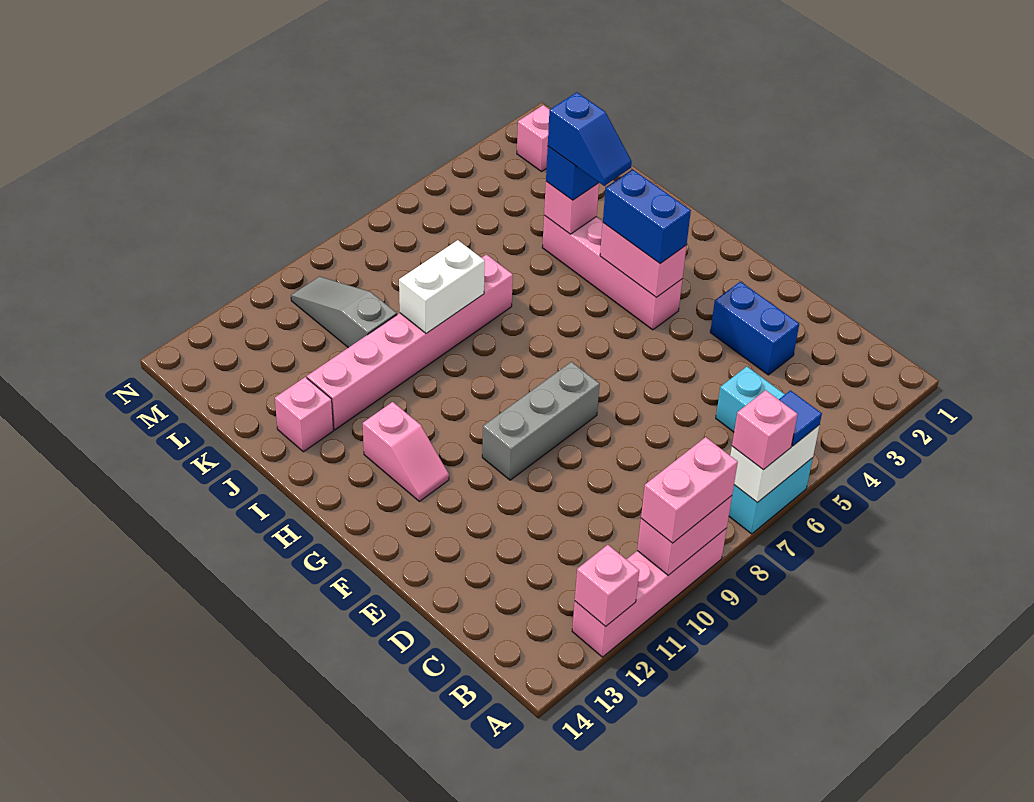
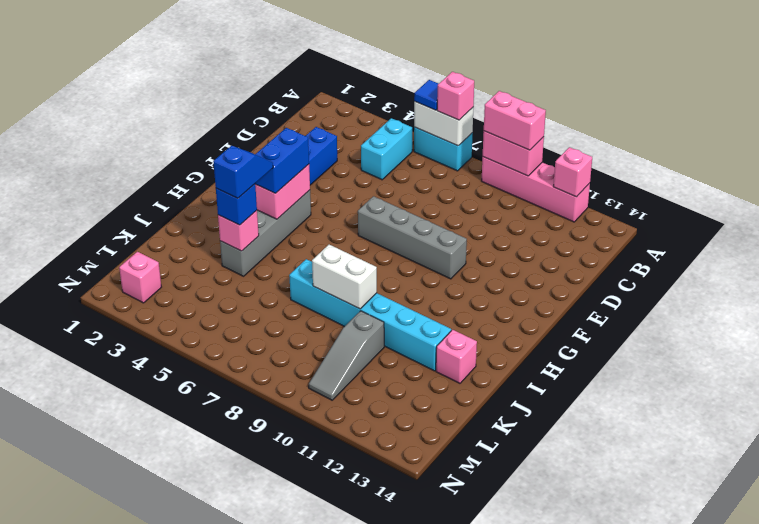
grey 1x3 brick [482,362,600,480] -> grey 1x4 brick [358,196,467,279]
pink 1x4 brick [542,216,682,330] -> grey 1x4 brick [220,190,311,276]
pink 1x2 slope [363,402,449,501] -> none
pink 1x6 brick [307,255,513,430] -> cyan 1x6 brick [289,259,451,371]

